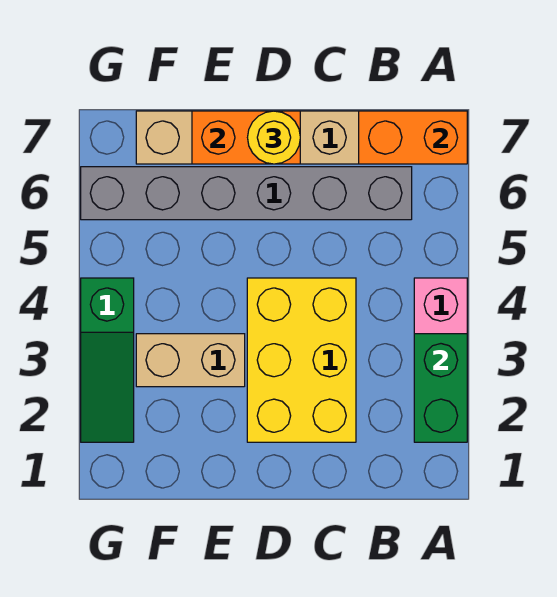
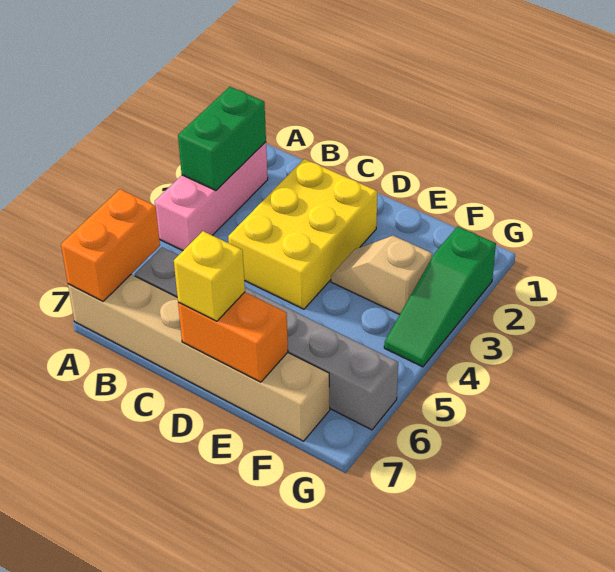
orange 1x2 brick [359,111,467,164] -> orange 1x2 brick turned to [61,189,160,301]
yellow 1x1 round brick [248,111,300,164] -> yellow 1x1 brick [174,231,245,321]
tan 1x2 brick [136,334,245,387] -> tan 1x2 slope [331,236,432,315]
green 1x3 slope [81,278,134,442] -> green 1x3 slope turned to [384,226,496,367]

